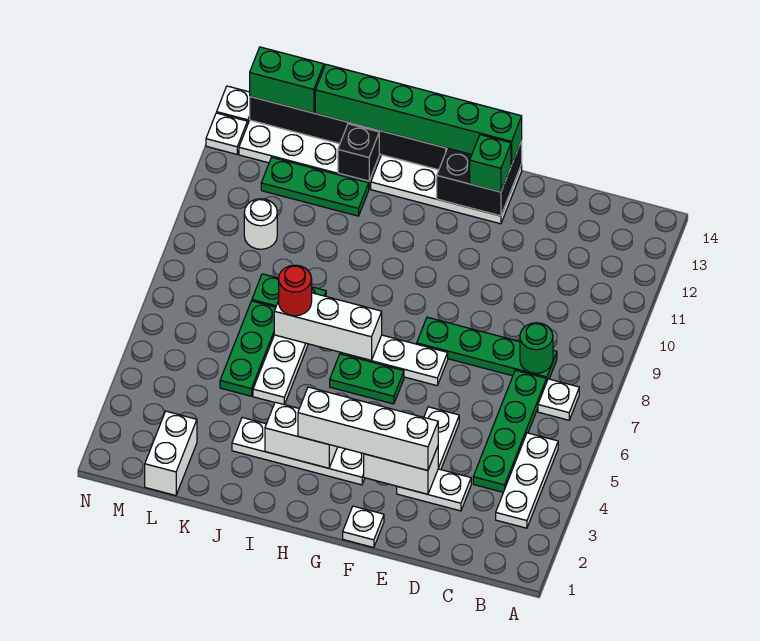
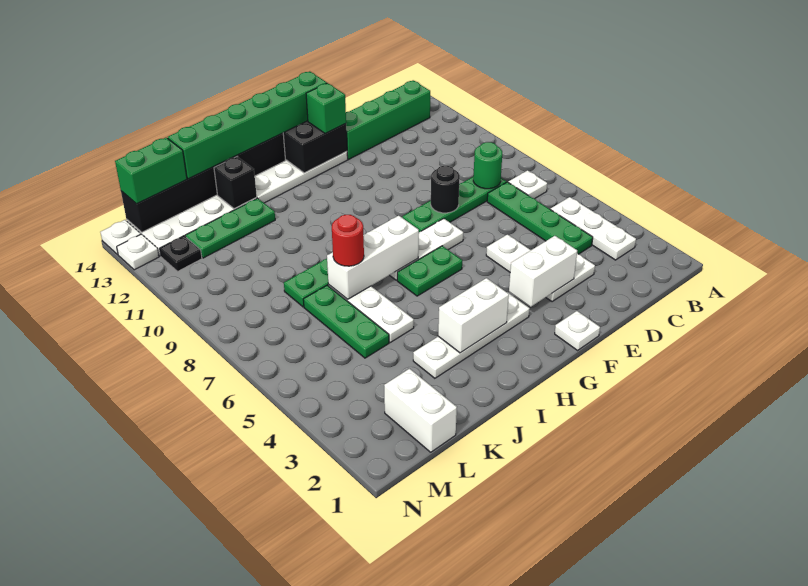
none -> green 1x4 brick [346,80,430,159]
white 1x4 brick [298,387,438,470] -> none
none -> black 1x1 round brick [431,166,460,213]
white 1x1 round brick [244,199,277,249] -> none
none -> black 1x1 plate [160,236,202,271]

